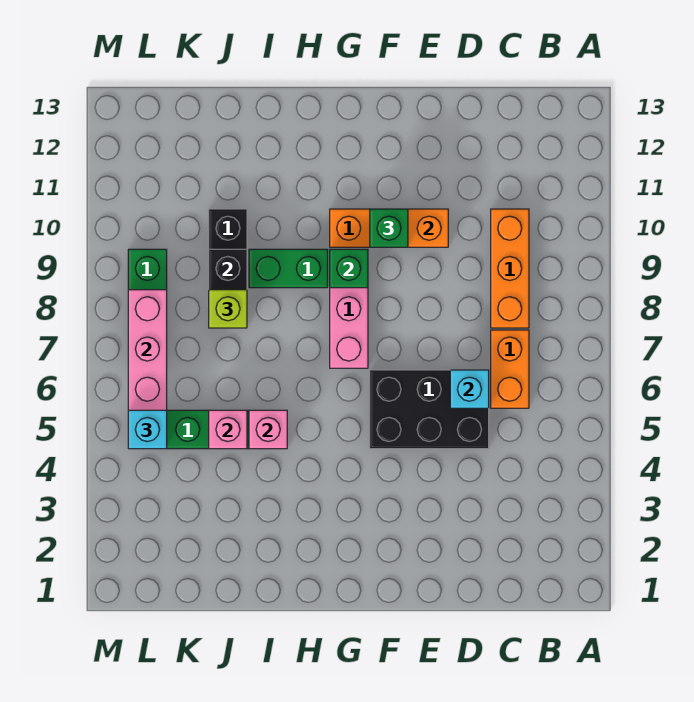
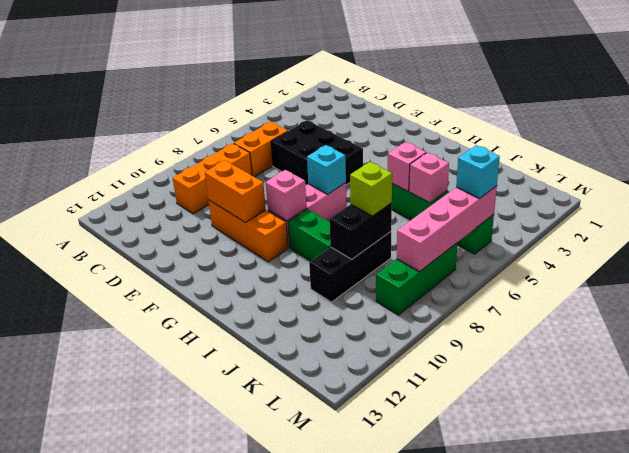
cyan 1x1 brick [450,370,489,408] -> cyan 1x1 brick moved to [307,145,346,194]
green 1x1 brick [370,209,408,247] -> none
green 1x1 brick [330,249,368,288] -> pink 1x1 brick [265,170,307,221]

